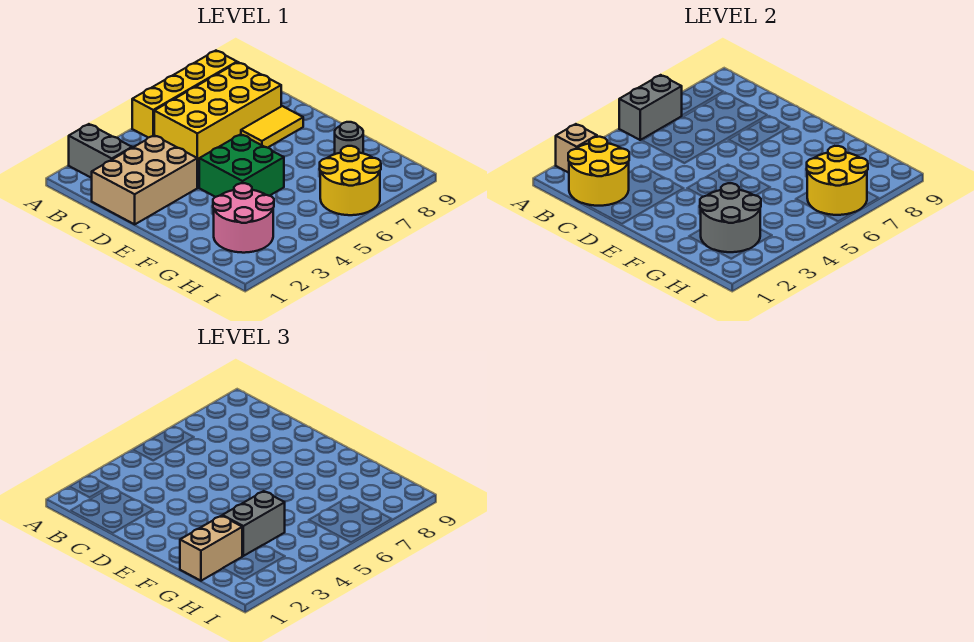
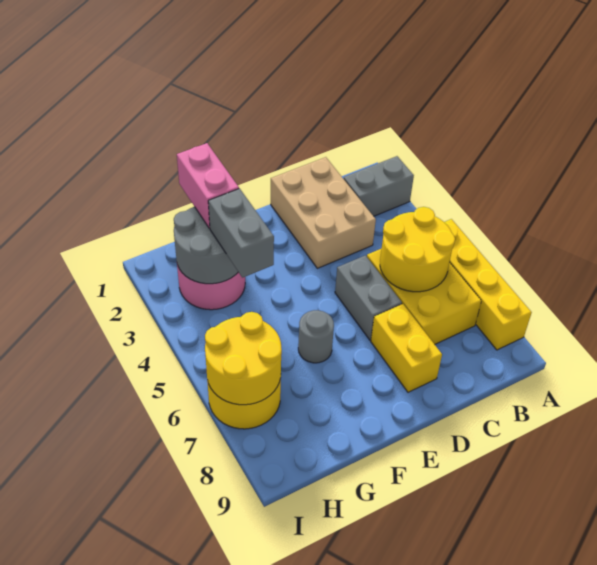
tan 1x1 brick [556,124,597,173] -> none
grey 1x2 brick [619,75,682,140] -> grey 1x2 brick moved to [335,255,402,340]
yellow 2x2 round brick [568,137,629,206] -> yellow 2x2 round brick moved to [380,207,455,292]
yellow 2x4 brick [154,62,281,164] -> yellow 2x3 brick [367,248,481,344]
yellow 1x2 tile [241,106,303,148] -> yellow 1x2 brick [371,304,442,392]
green 2x2 brick [199,134,284,197] -> none
tan 1x2 brick [180,516,242,581] -> pink 1x2 brick [177,143,239,228]
grey 1x1 round brick [335,122,363,154] -> grey 1x1 round brick moved to [298,310,334,363]

